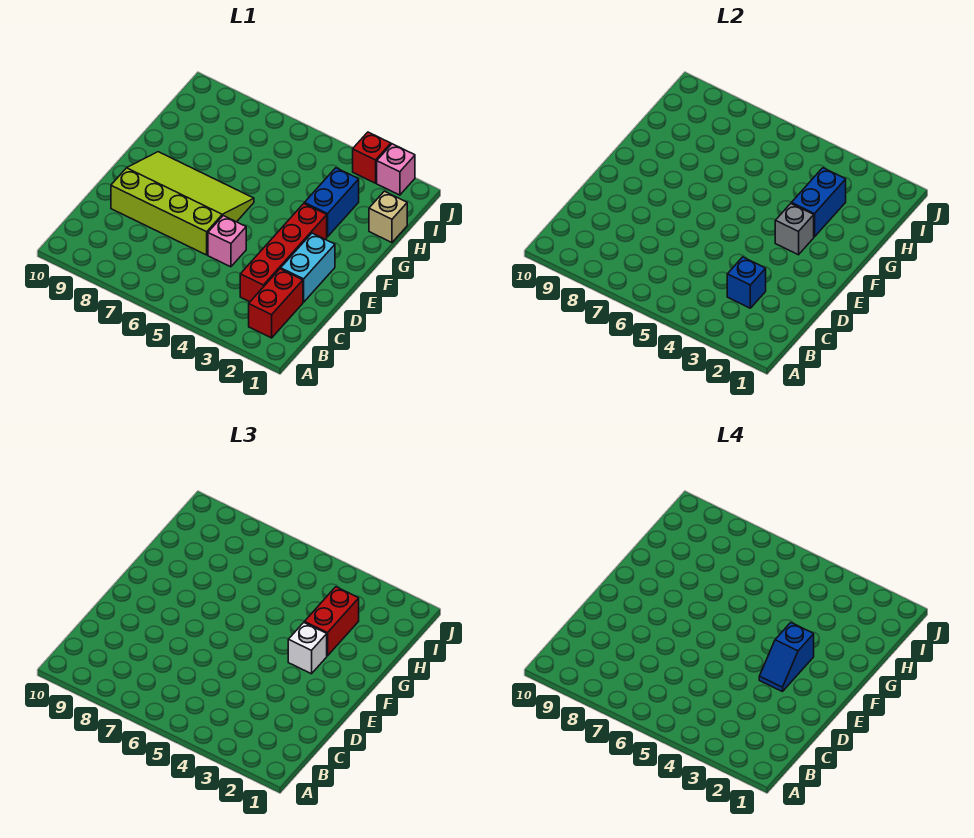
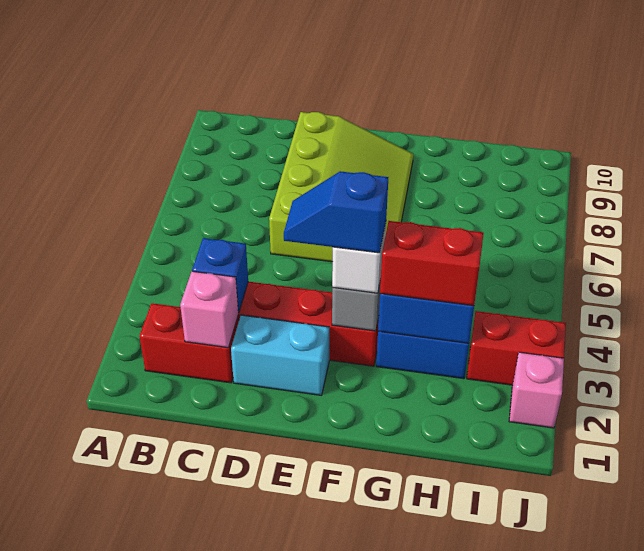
pink 1x1 brick [208,216,246,267] -> pink 1x1 brick moved to [180,271,238,348]
tan 1x1 brick [369,191,407,243] -> none
red 1x1 brick [353,132,391,183] -> red 1x2 brick [467,311,566,385]

